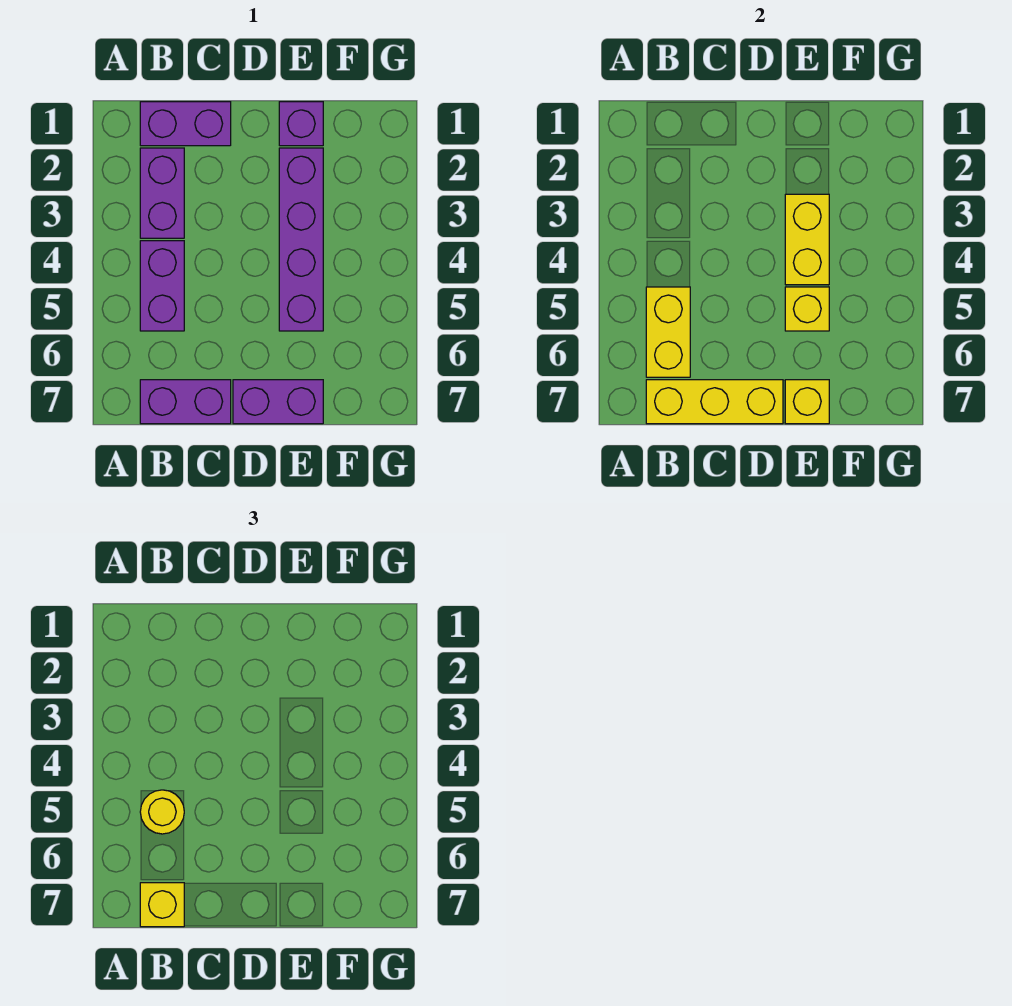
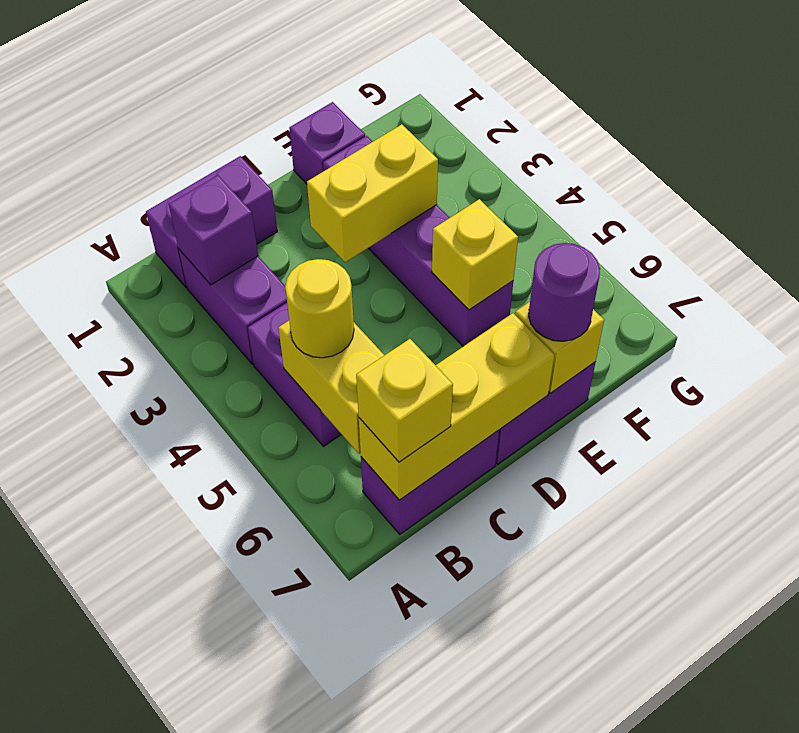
none -> purple 1x1 brick [169,175,258,285]
yellow 1x2 brick [785,194,829,285] -> yellow 1x2 brick turned to [307,124,438,262]
none -> purple 1x1 round brick [529,243,600,341]

